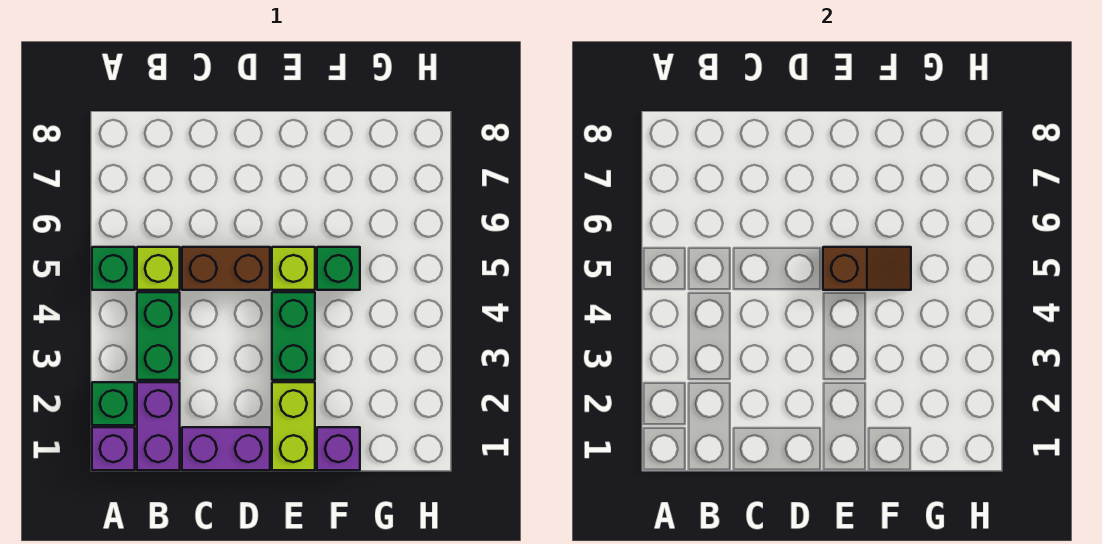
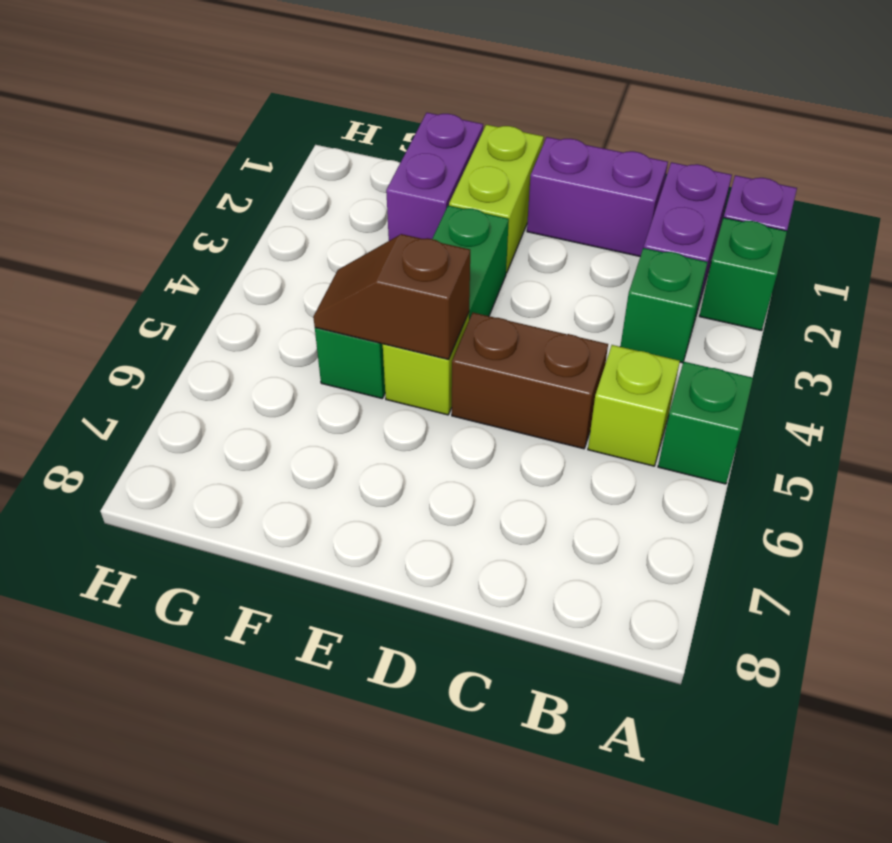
green 1x2 brick [137,292,180,380] -> green 1x1 brick [620,248,708,363]
purple 1x1 brick [317,427,360,470] -> purple 1x2 brick [386,113,483,241]

